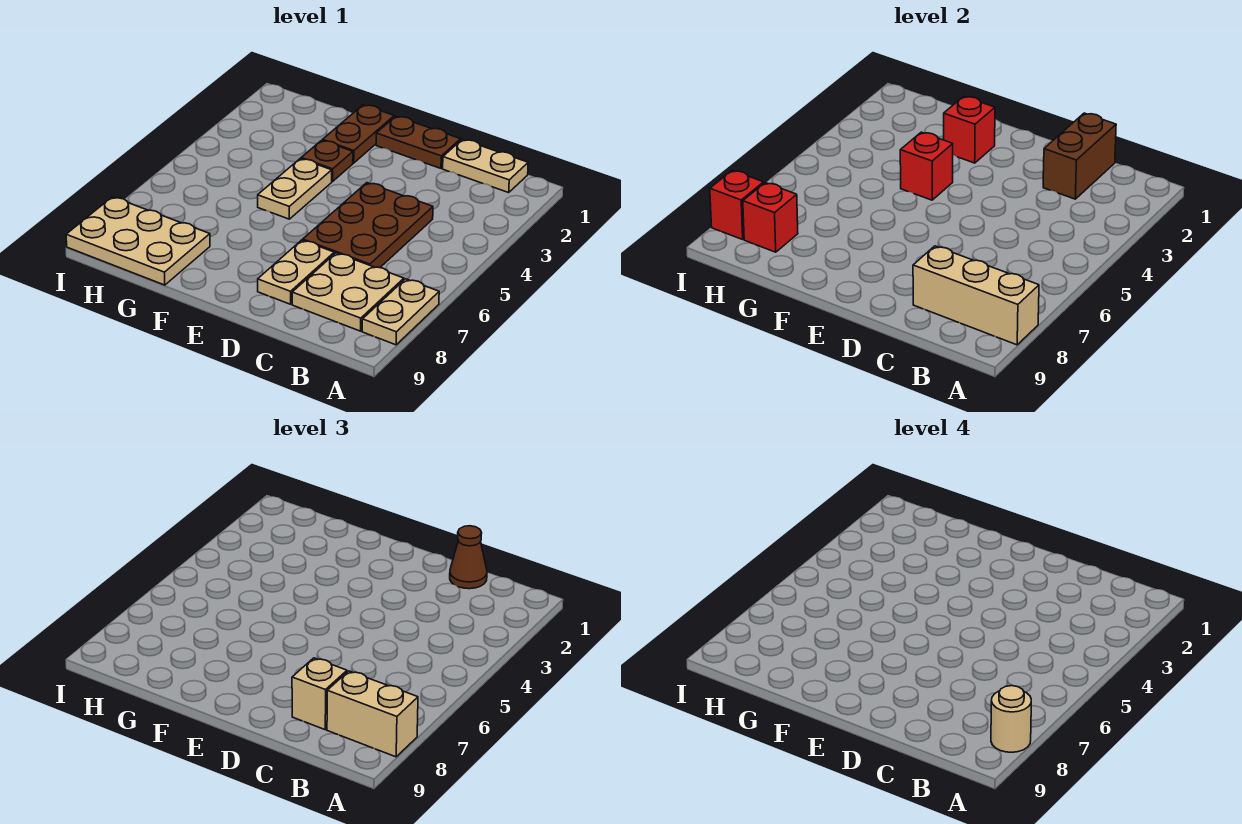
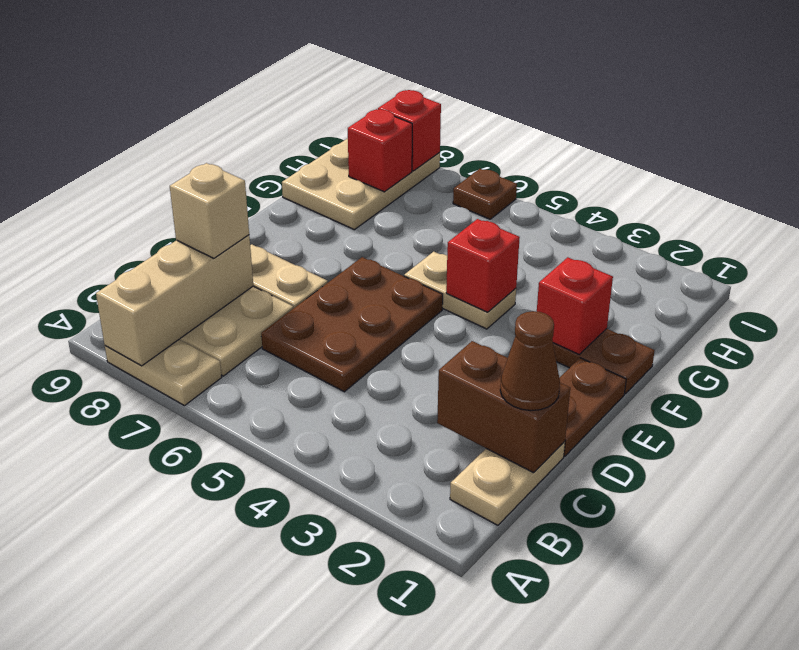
tan 1x2 brick [327,671,418,757] -> none
tan 1x1 round brick [991,686,1031,752] -> none
brown 2x3 plate [303,183,433,268] -> brown 2x3 plate turned to [261,257,443,392]
brown 1x1 plate [301,140,353,181] -> brown 1x1 plate moved to [453,169,517,219]

